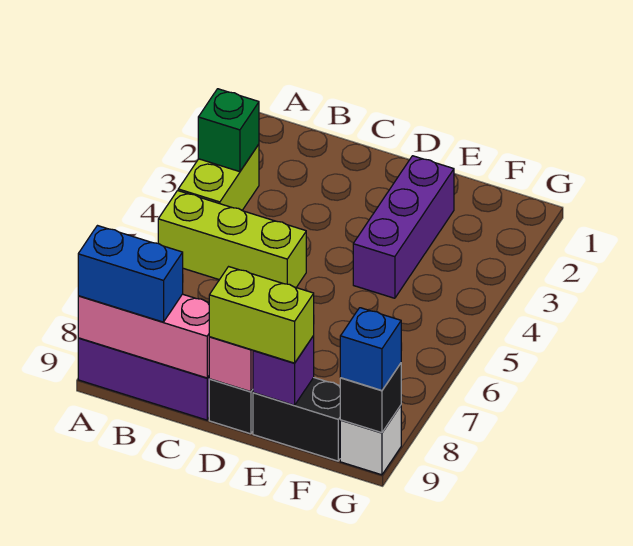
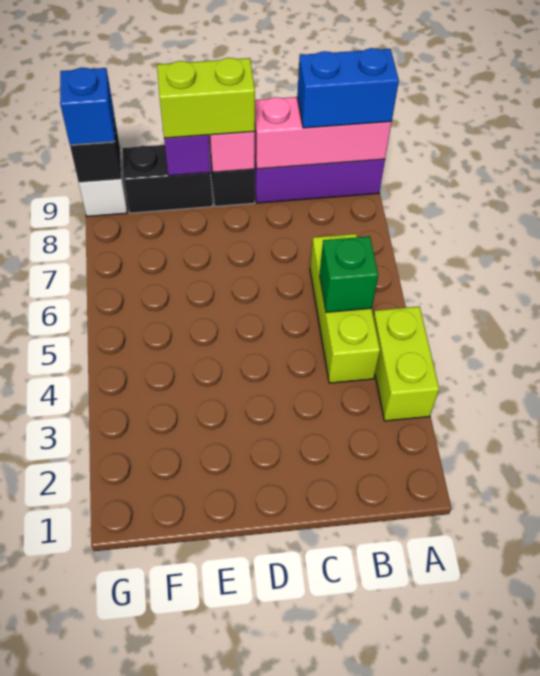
green 1x1 brick [198,89,259,172] -> green 1x1 brick moved to [320,236,378,312]
lime 1x3 brick [158,191,306,287] -> lime 1x3 brick turned to [310,234,380,383]
purple 1x3 brick [353,156,454,298] -> none

